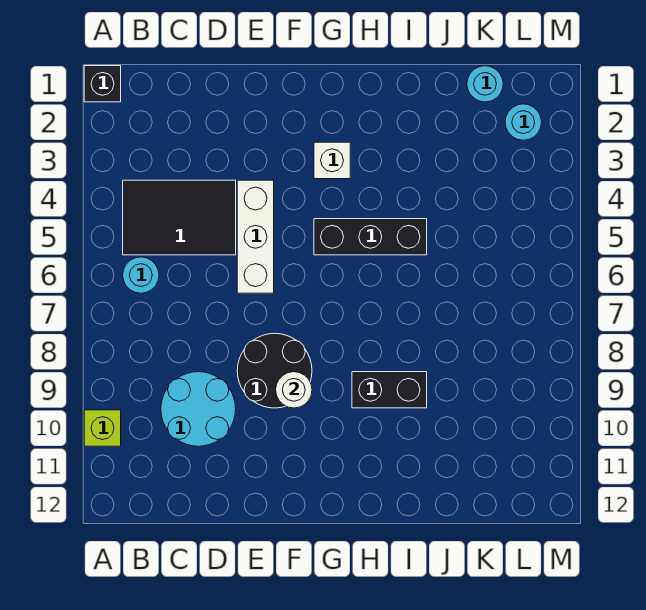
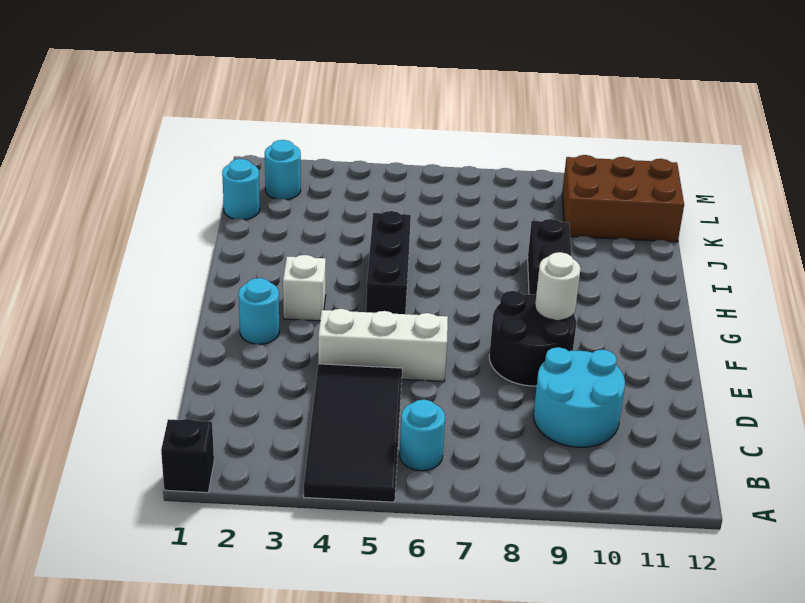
lime 1x1 brick [84,410,121,446] -> none
black 2x3 tile [123,180,236,255] -> black 2x4 tile [304,364,402,502]
none -> cyan 1x1 round brick [239,278,279,344]
none -> brown 2x3 brick [562,155,684,242]

